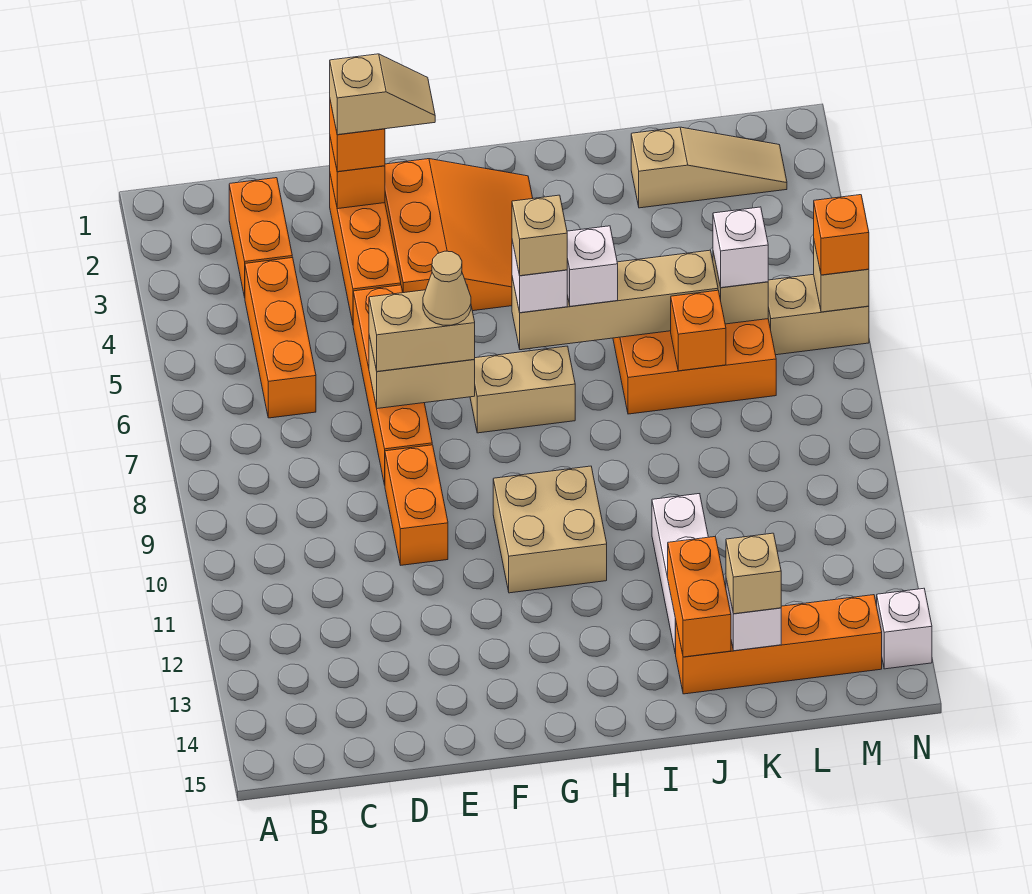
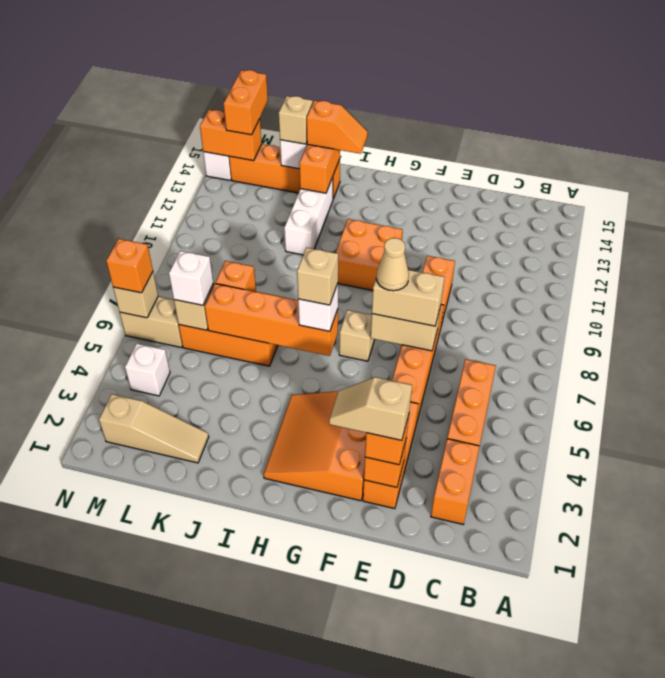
tan 1x2 brick [470,346,575,433] -> tan 1x1 brick [339,310,375,361]
tan 2x2 brick [493,466,607,593] -> orange 2x2 brick [336,219,403,290]
tan 1x4 brick [512,250,718,350] -> orange 1x4 brick [205,284,338,356]
white 1x1 brick [567,226,618,306] -> white 1x1 brick moved to [125,344,170,396]
none -> orange 1x2 slope [307,101,368,154]
tan 1x3 slope [631,127,787,208] -> tan 1x3 slope turned to [99,394,209,463]
none -> orange 1x2 brick [200,110,262,161]
none -> orange 1x2 brick [224,70,268,135]

